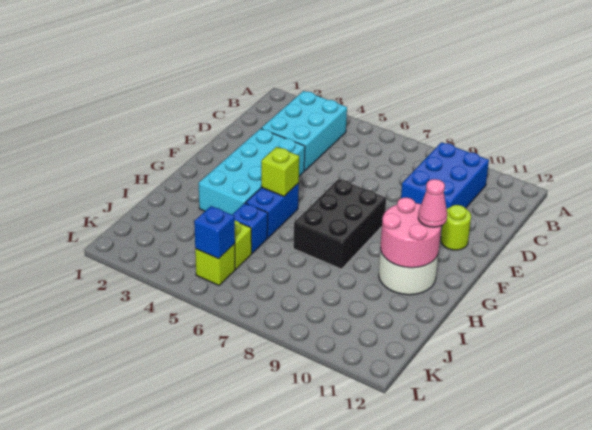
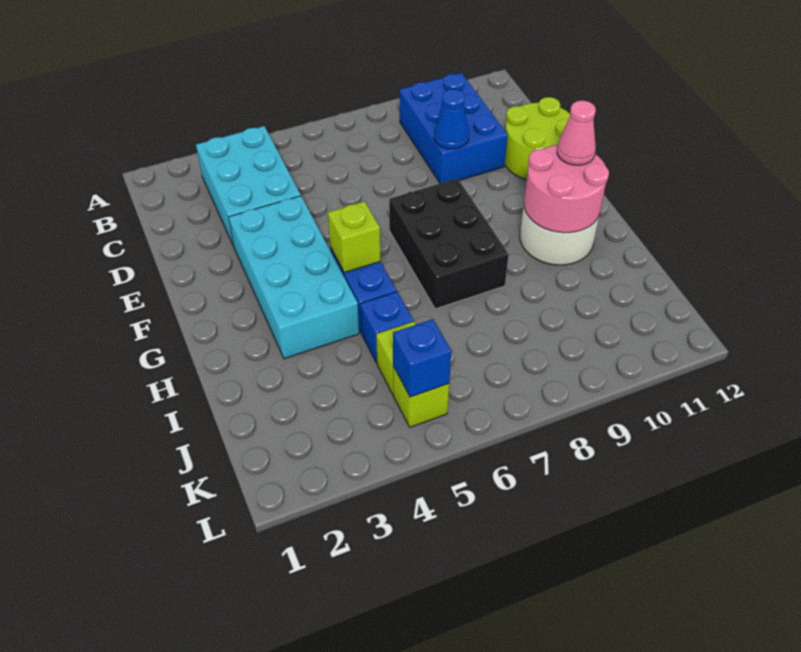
none -> blue 1x1 cone [434,89,469,149]
lime 1x1 round brick [441,205,471,250] -> lime 2x2 round brick [505,97,570,180]

